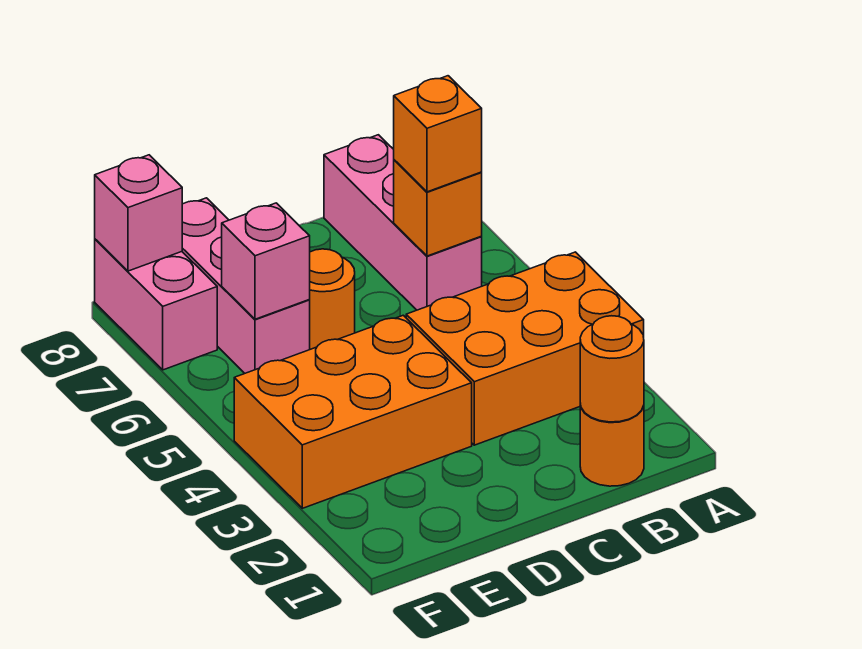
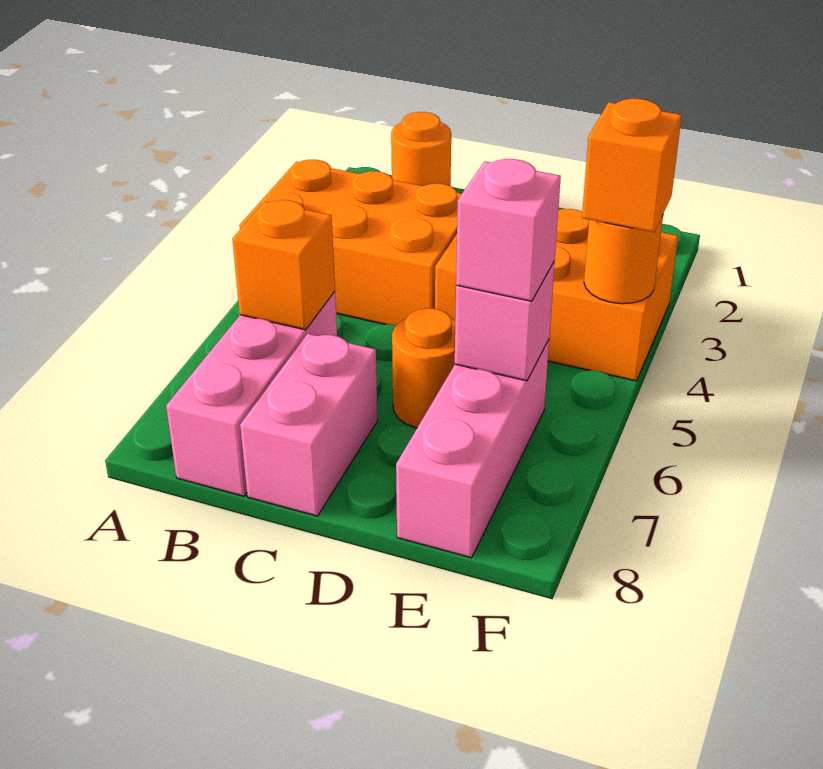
orange 1x1 round brick [580,316,644,422] -> orange 1x1 round brick moved to [584,215,663,304]
orange 1x1 brick [394,76,482,192] -> orange 1x1 brick moved to [582,99,682,232]
pink 1x2 brick [95,239,217,370] -> pink 1x2 brick moved to [240,334,378,516]
pink 1x1 brick [95,155,182,271] -> pink 1x1 brick moved to [456,159,561,301]

